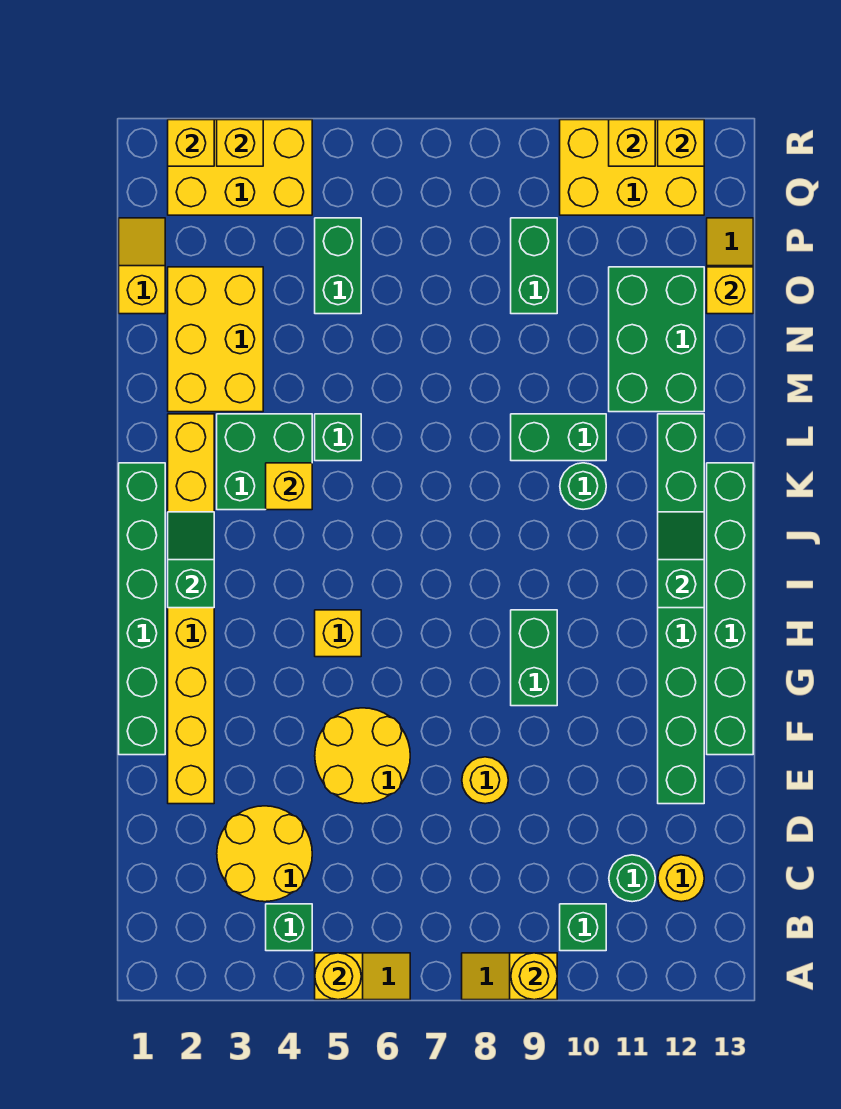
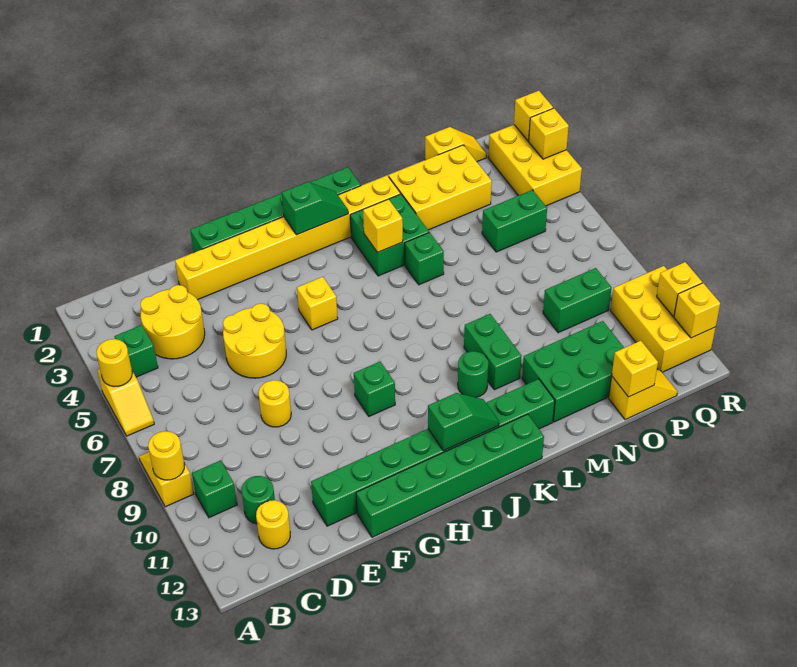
green 1x2 brick [511,610,557,706] -> green 1x1 brick [354,362,395,416]

